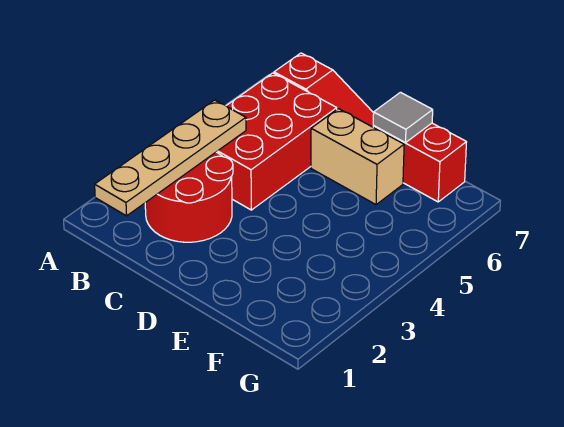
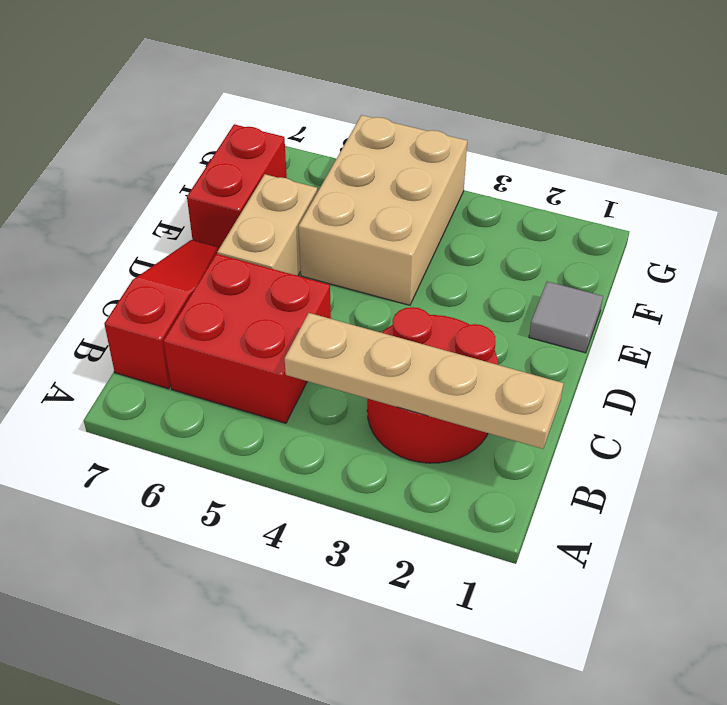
red 2x3 brick [217,73,337,210] -> red 2x2 brick [164,254,331,423]
none -> tan 2x3 brick [299,115,467,305]
grey 1x1 tile [373,92,433,143] -> grey 1x1 tile moved to [529,281,603,353]

